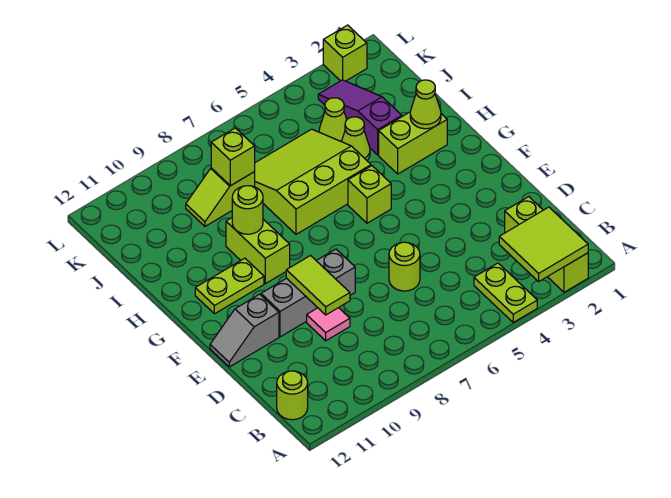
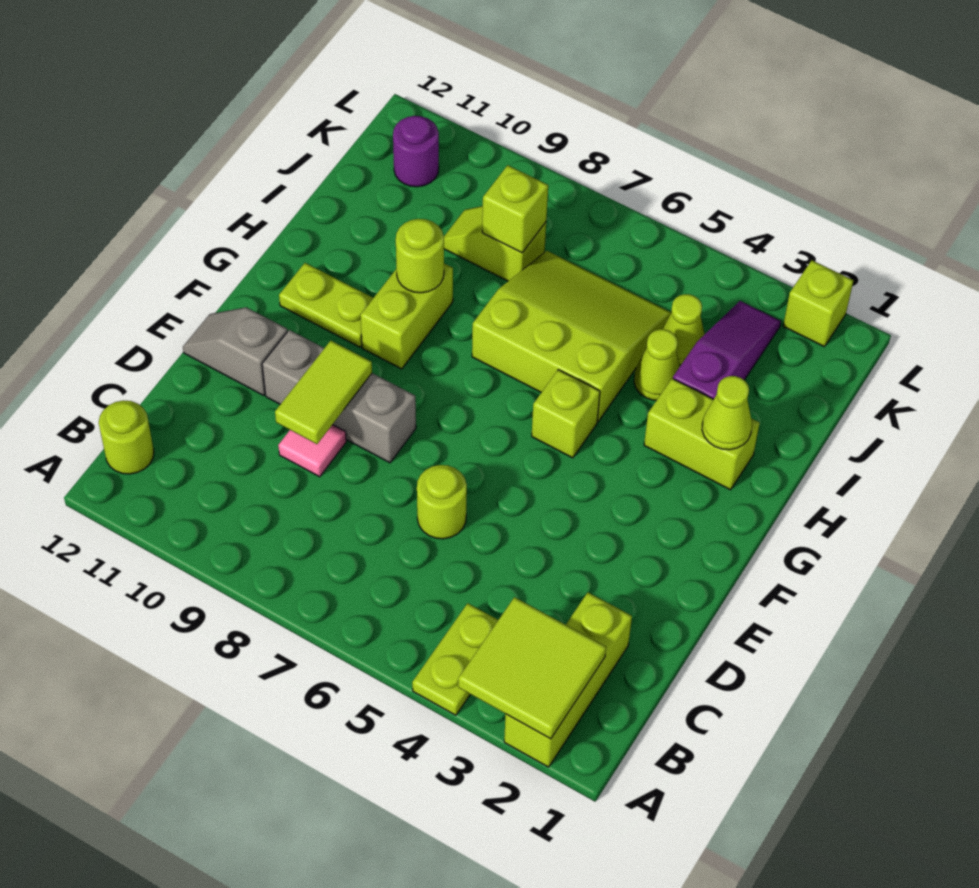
none -> purple 1x1 round brick [393,116,439,187]

